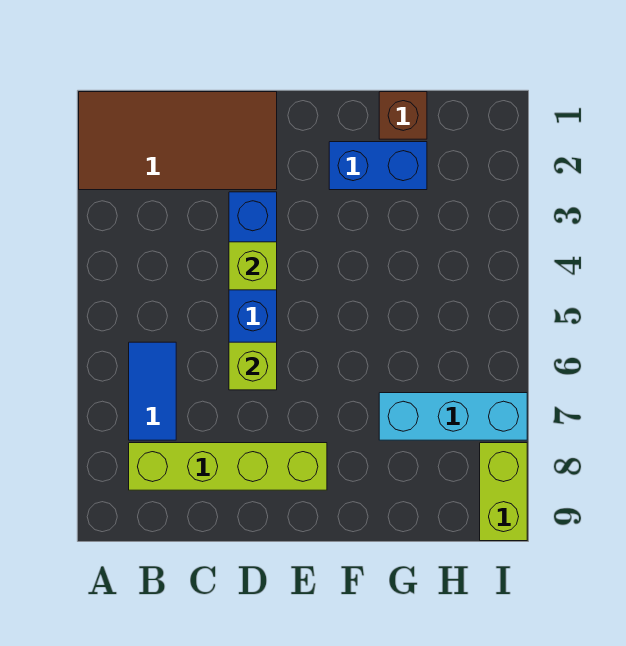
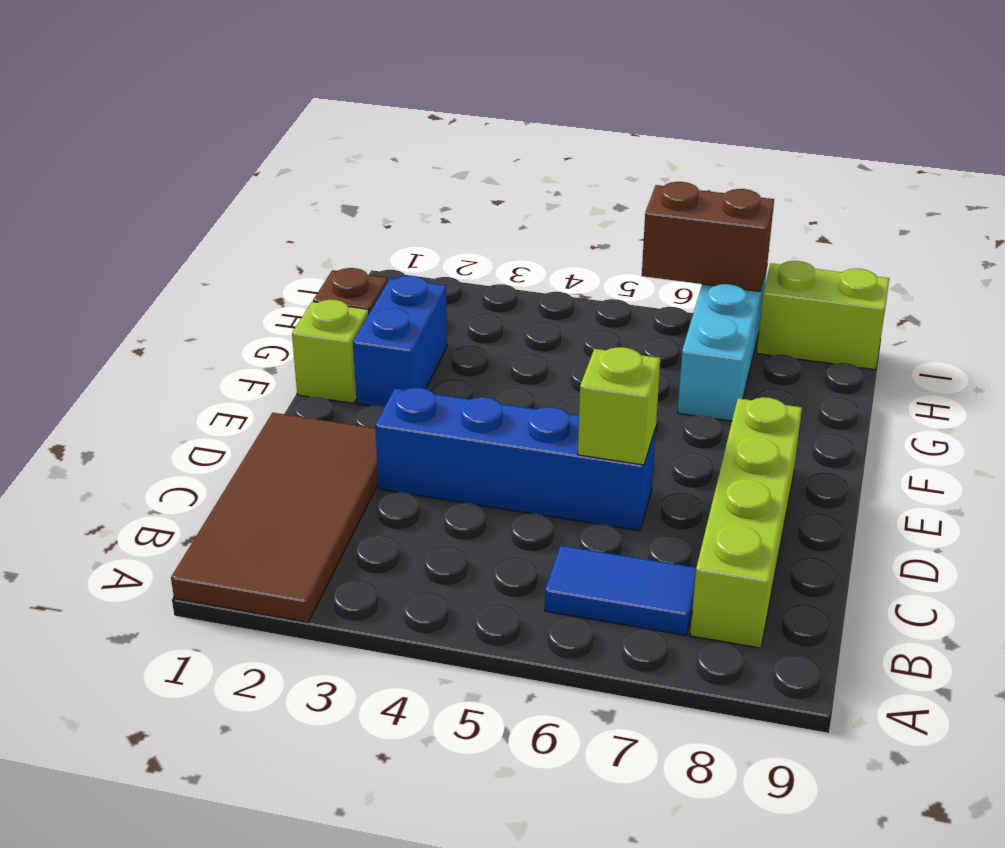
lime 1x1 brick [229,242,277,290] -> lime 1x1 brick moved to [292,300,369,403]
none -> brown 1x2 brick [642,182,774,291]

